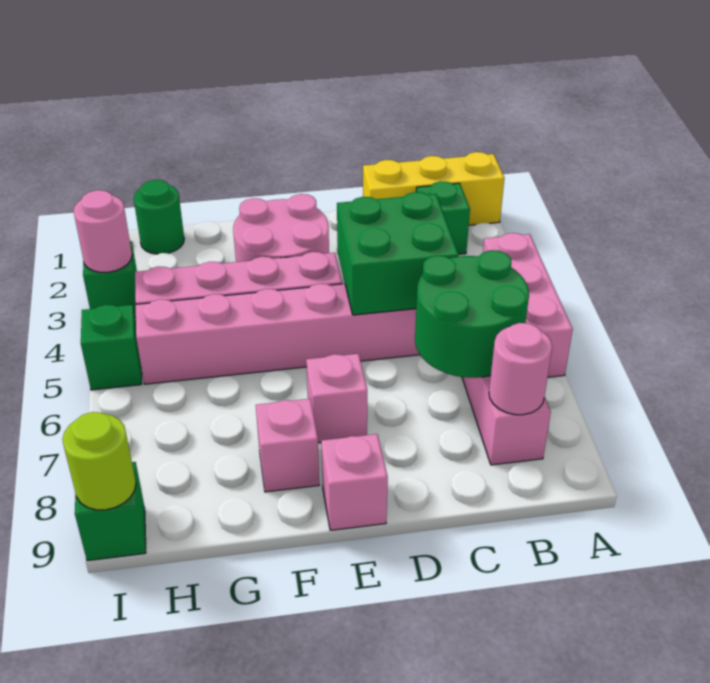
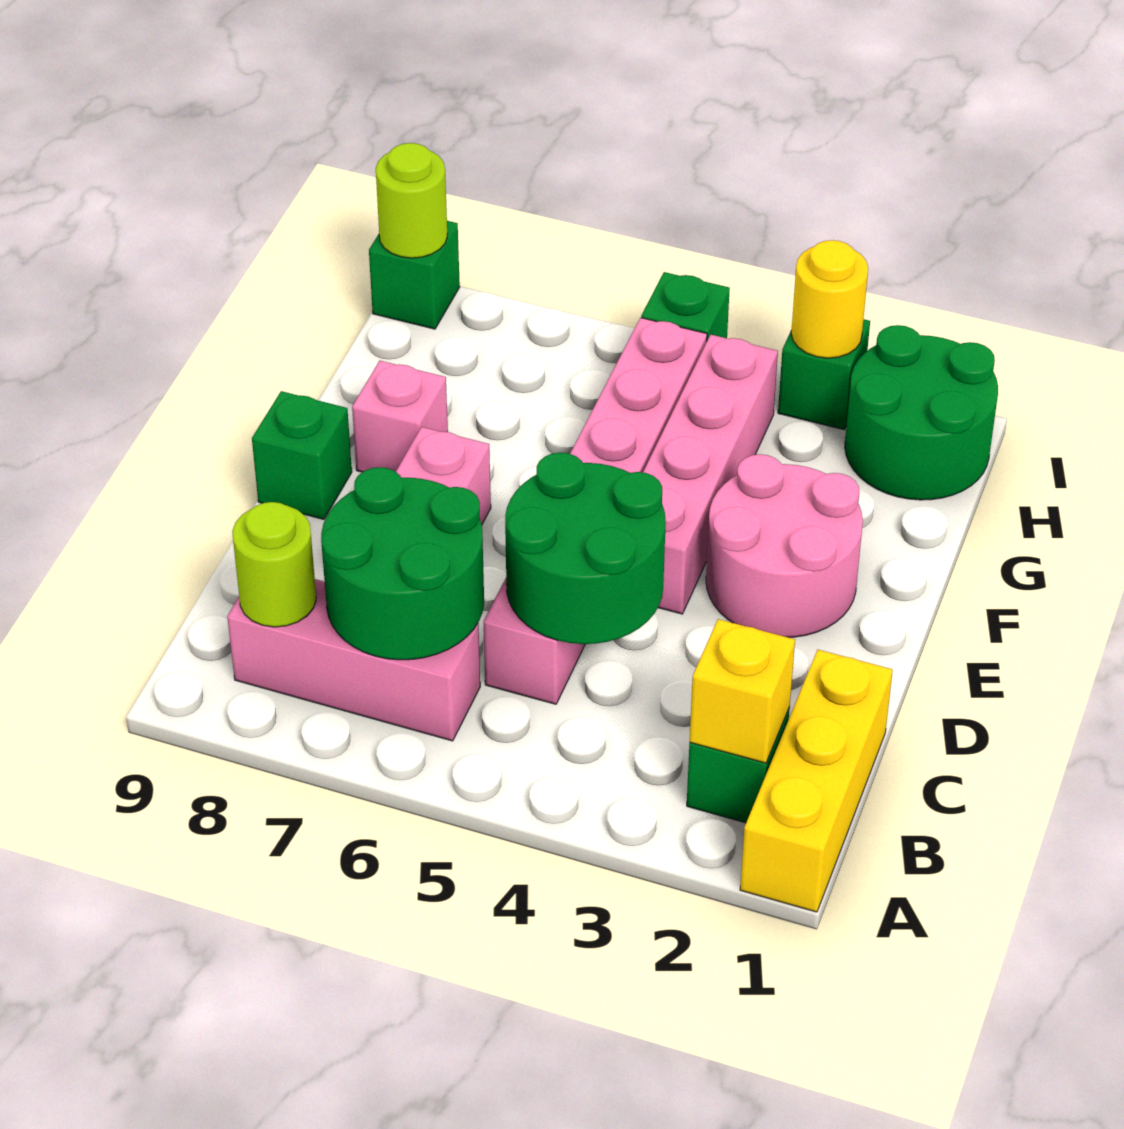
pink 1x3 brick [483,233,573,377] -> none
none -> yellow 1x1 brick [690,619,795,763]
pink 1x1 round brick [489,323,552,415] -> lime 1x1 round brick [232,502,316,627]
green 2x2 brick [337,192,459,315] -> green 2x2 round brick [505,453,666,644]
pink 1x1 brick [321,434,388,530] -> green 1x1 brick [252,391,352,519]
green 1x1 round brick [134,180,184,254] -> green 2x2 round brick [845,325,998,500]
pink 1x1 round brick [73,190,132,272] -> yellow 1x1 round brick [791,240,868,358]

